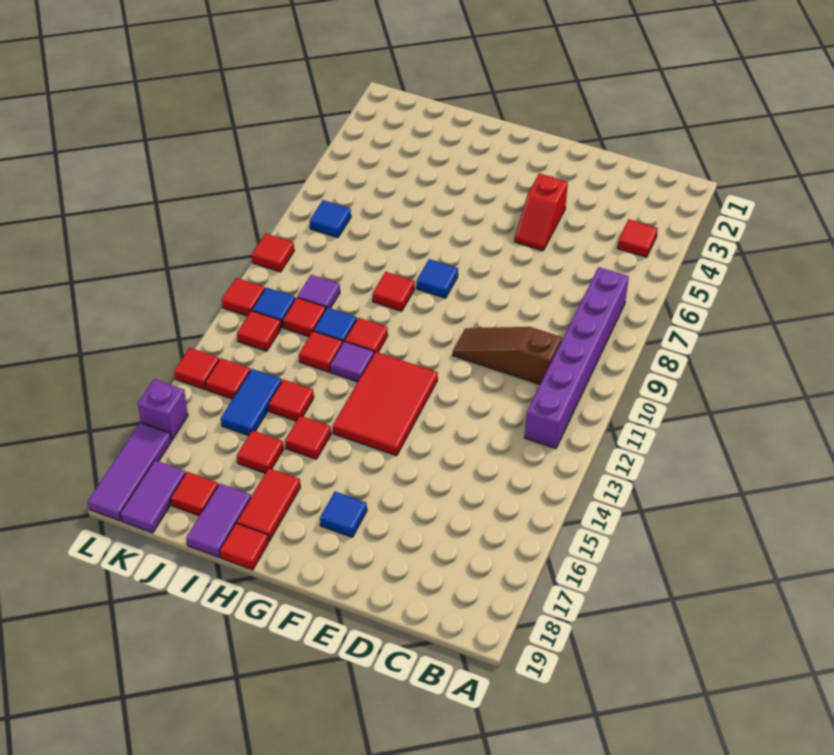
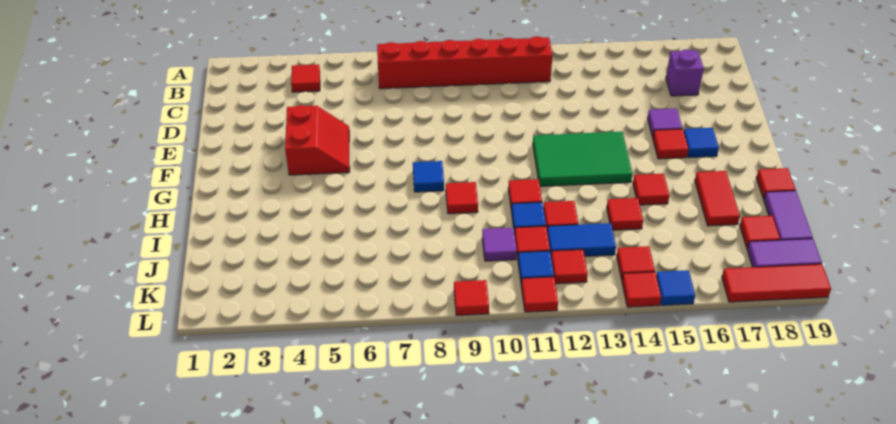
purple 1x6 brick [525,267,629,448] -> red 1x6 brick [377,36,553,89]
brown 1x3 slope [453,327,562,384] -> none
red 1x2 slope [514,173,568,251] -> red 2x2 slope [285,105,350,175]
red 2x3 tile [333,352,438,456] -> green 2x3 tile [533,132,632,186]
purple 1x1 tile [330,341,374,382] -> purple 1x1 tile moved to [648,108,682,137]
red 1x2 tile [237,468,300,541] -> red 1x2 tile turned to [695,171,740,226]
red 1x1 tile [237,430,283,473] -> red 1x1 tile moved to [653,129,688,159]
purple 1x2 tile [186,484,251,557] -> purple 1x2 tile turned to [764,191,813,240]
blue 1x2 tile [221,369,282,436] -> blue 1x2 tile moved to [547,223,616,256]
blue 1x1 tile [310,200,351,238] -> blue 1x1 tile moved to [656,270,695,305]
purple 1x1 brick [138,379,188,440] -> purple 1x1 brick moved to [666,49,704,96]
purple 1x3 tile [88,423,171,521] -> red 1x3 tile [722,264,831,302]

